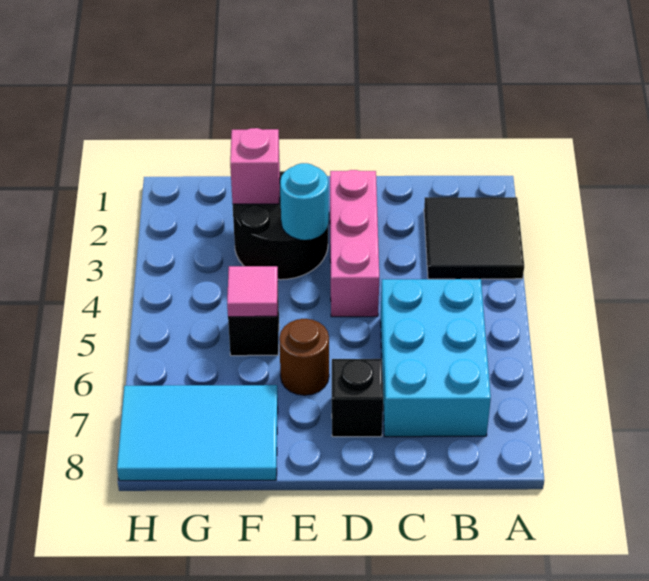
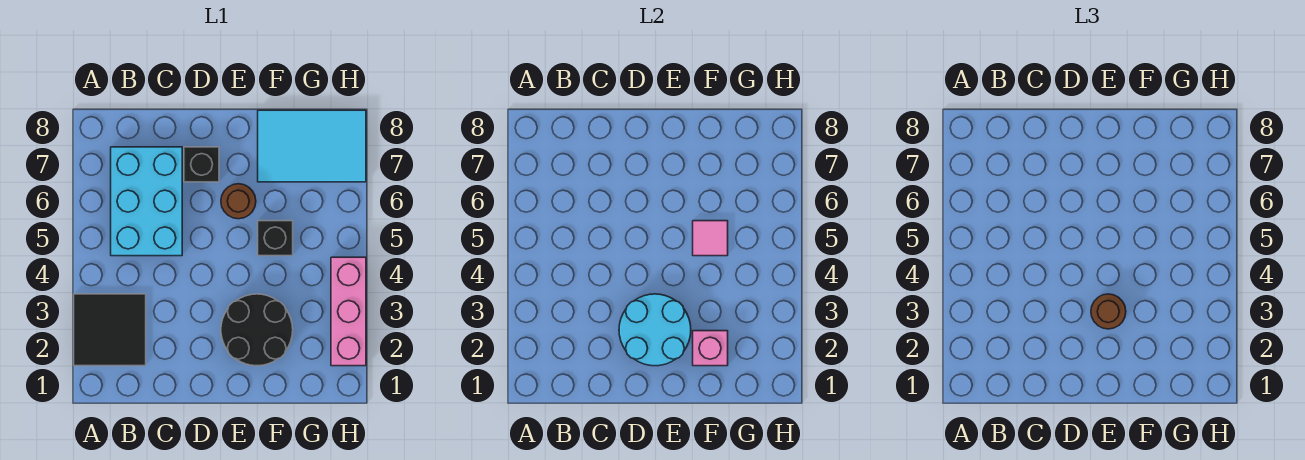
pink 1x3 brick [330,170,379,317] -> pink 1x3 brick moved to [331,257,366,366]
cyan 1x1 round brick [280,163,328,240] -> cyan 2x2 round brick [619,294,691,366]
none -> brown 1x1 round brick [1091,294,1126,329]

